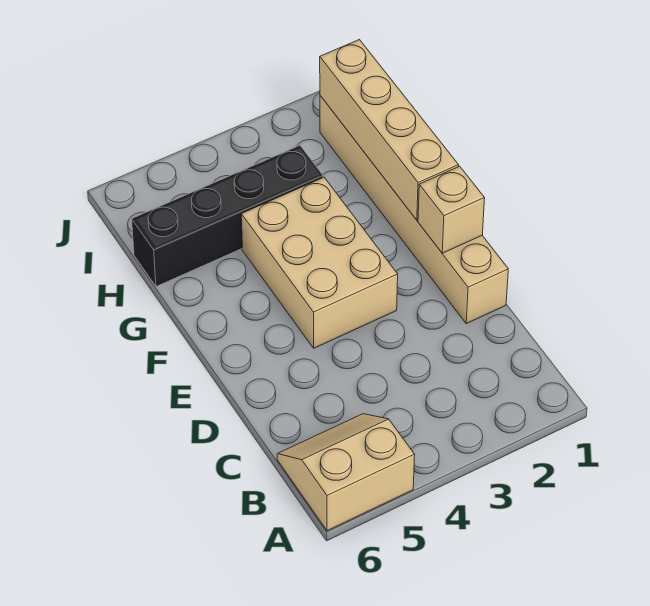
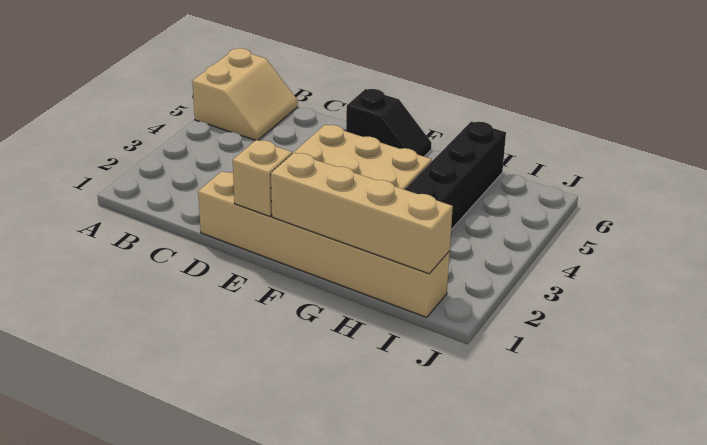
none -> black 1x2 slope [346,89,432,156]

